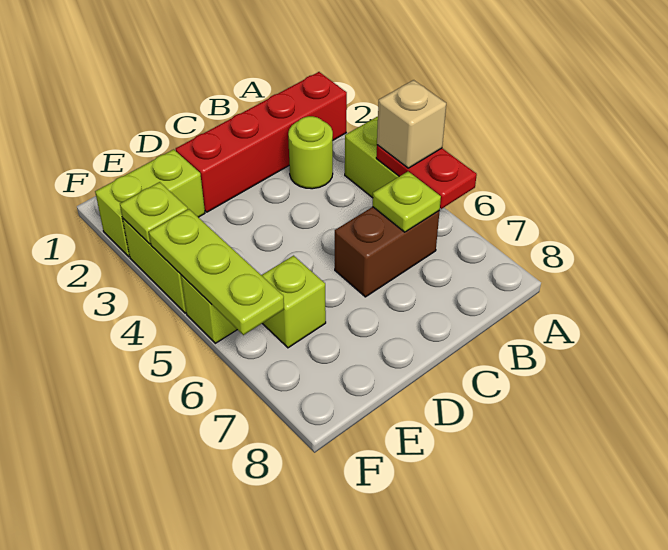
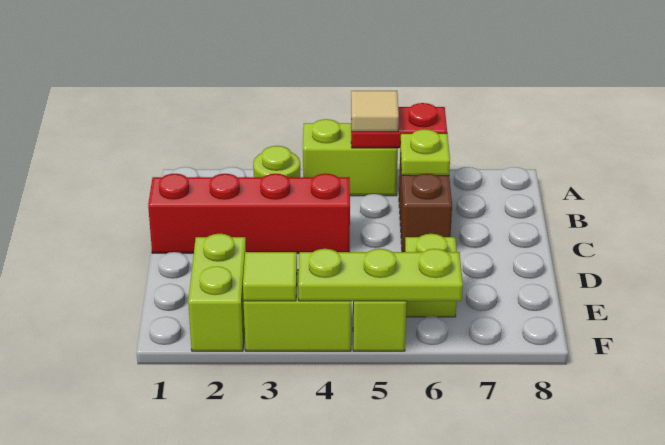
red 1x4 brick [176,72,347,212] -> red 1x4 brick turned to [148,174,350,253]
tan 1x1 brick [377,80,446,168] -> tan 1x1 tile [351,91,399,132]
lime 1x1 plate [120,182,188,244] -> lime 1x1 tile [243,252,297,301]

